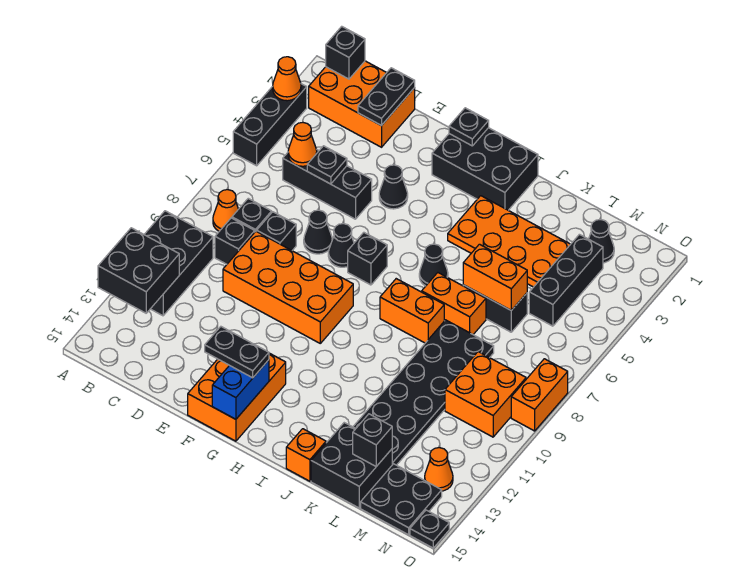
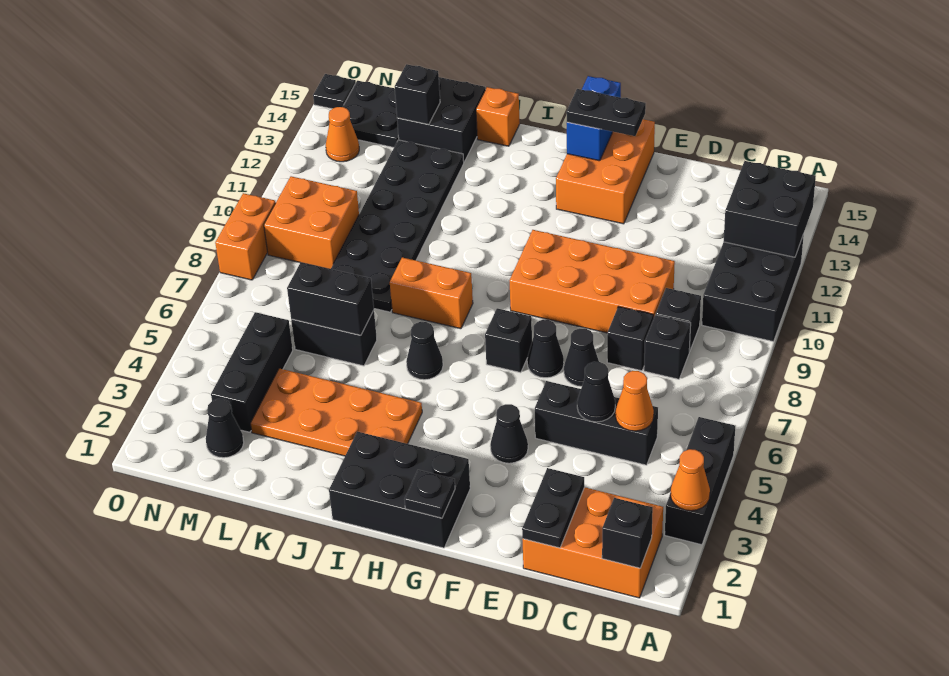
orange 1x1 cone [213,190,238,231] -> none
black 1x1 plate [307,146,347,184] -> black 1x1 cone [577,362,615,422]
orange 1x2 brick [422,273,486,334] -> none
orange 1x2 brick [463,244,527,310] -> black 1x2 brick [287,262,374,335]

